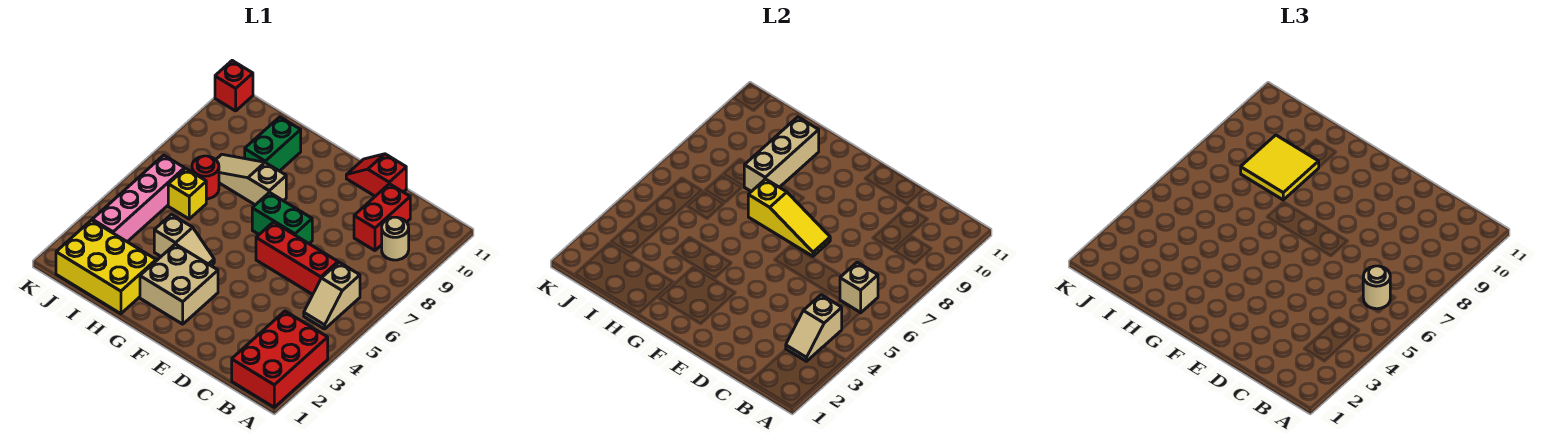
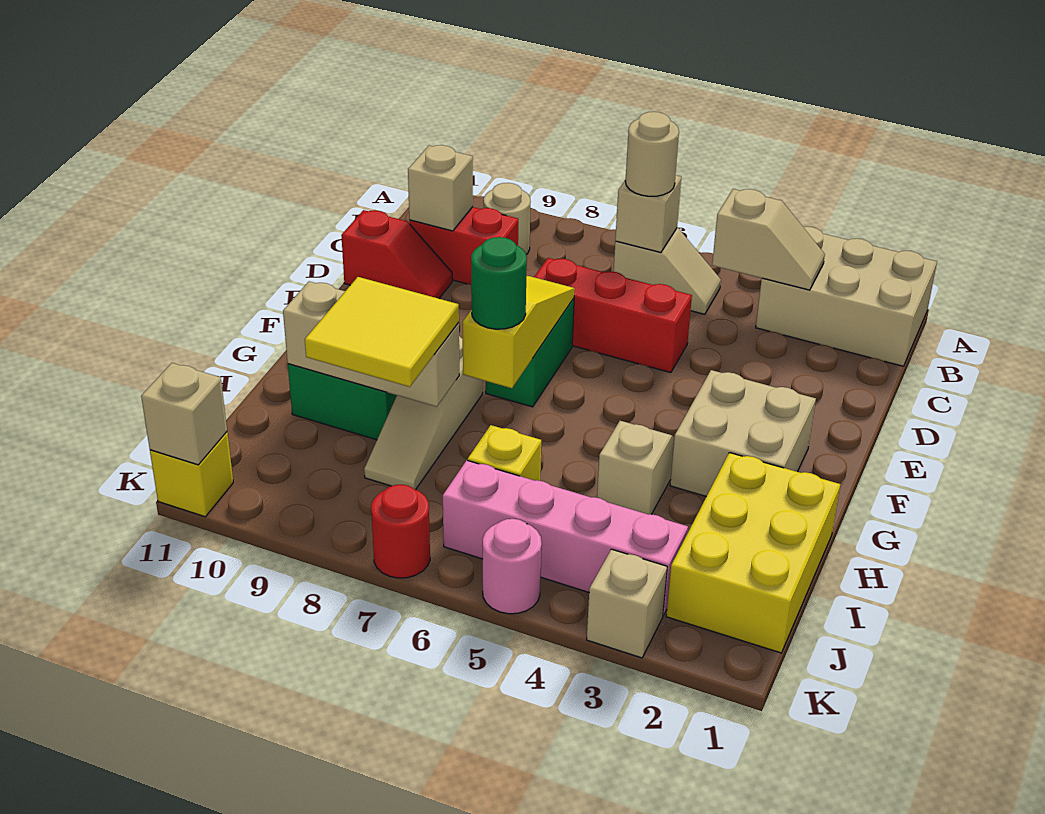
red 2x3 brick [232,311,328,407] -> tan 2x3 brick [756,226,937,366]
red 1x3 brick [256,222,338,295] -> red 1x3 brick turned to [534,258,692,373]
none -> tan 1x1 brick [408,145,473,231]
red 1x2 slope [346,154,406,196] -> red 1x2 slope turned to [341,210,453,299]
none -> green 1x1 round brick [471,237,527,329]
red 1x1 round brick [192,156,219,199] -> red 1x1 round brick moved to [371,485,430,578]
none -> tan 1x1 brick [587,549,667,658]
none -> pink 1x1 round brick [483,519,542,614]
red 1x1 brick [215,61,253,111] -> yellow 1x1 brick [150,432,233,517]
none -> tan 1x1 brick [141,363,227,465]

